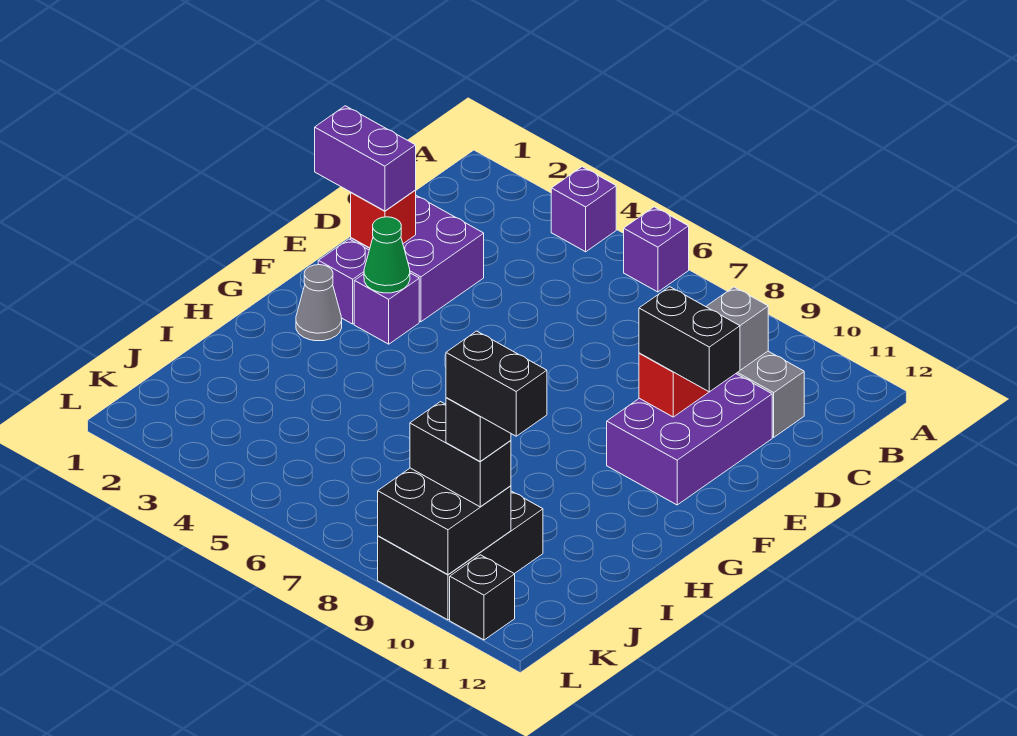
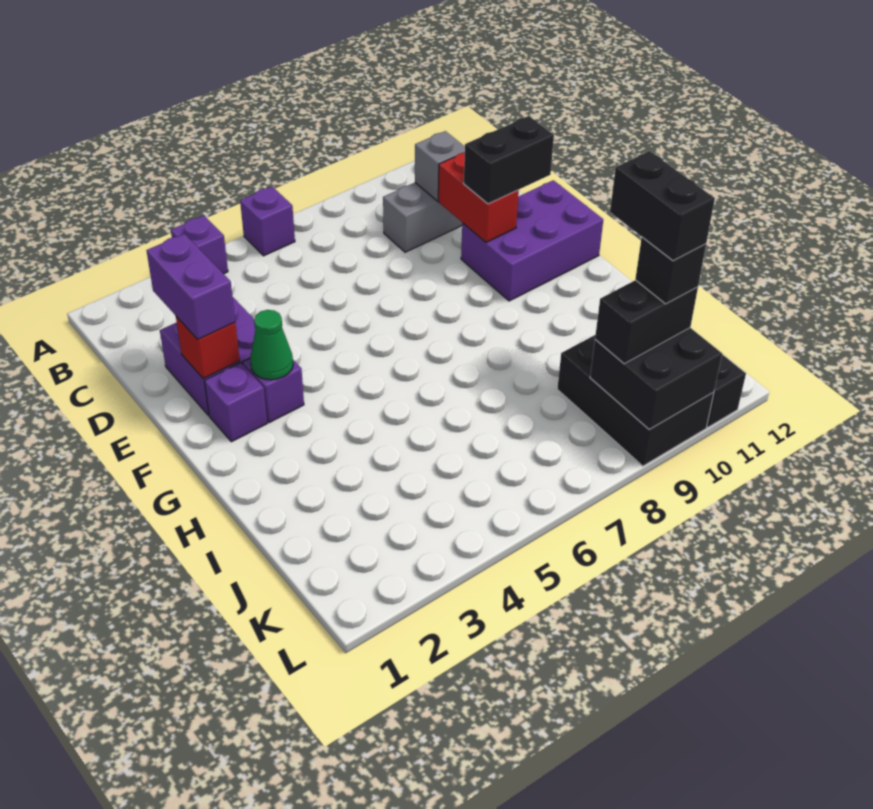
purple 2x3 brick [607,374,772,505] -> purple 2x3 brick turned to [461,180,603,301]
purple 1x2 brick [315,106,416,211] -> purple 1x2 brick turned to [147,234,235,339]
grey 1x1 cone [296,265,342,341] -> none
black 1x2 brick [446,331,547,436] -> black 1x2 brick turned to [610,151,715,261]

